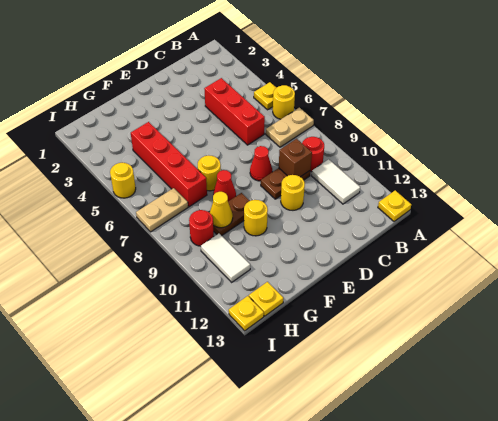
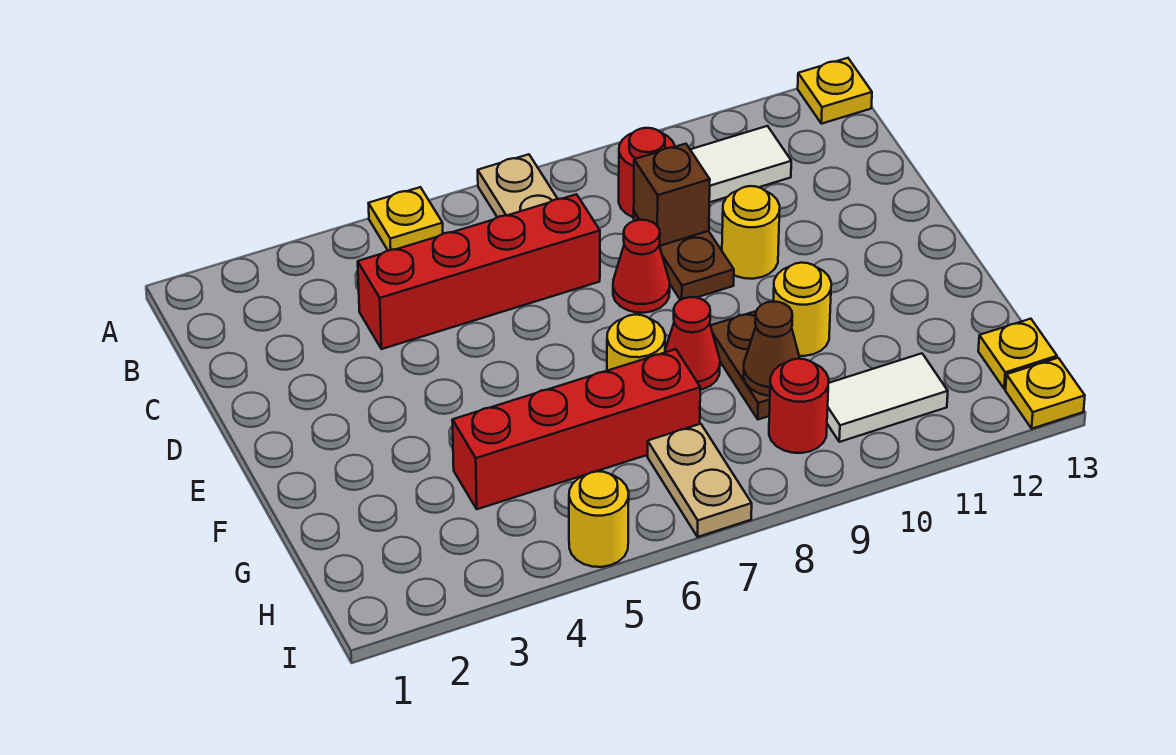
yellow 1x1 round brick [273,85,295,119] -> none
red 1x3 brick [204,78,265,145] -> red 1x4 brick [358,194,600,349]
yellow 1x1 cone [210,192,233,228] -> brown 1x1 cone [743,302,800,396]

